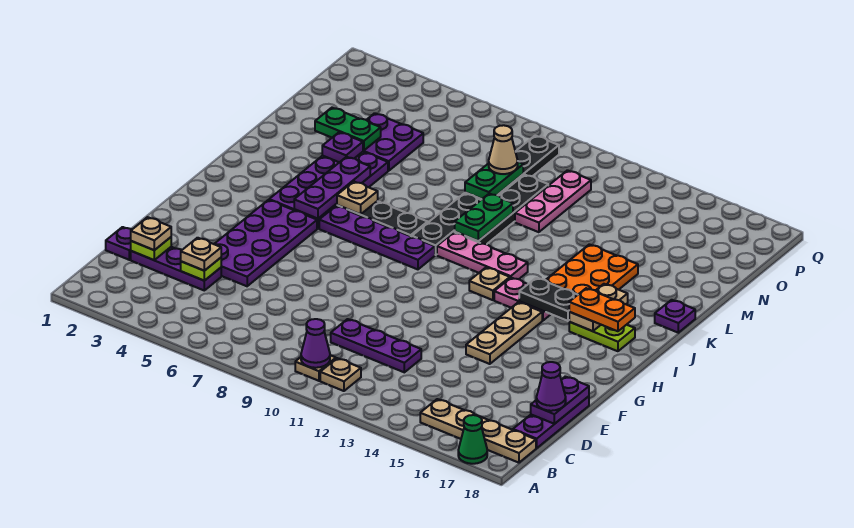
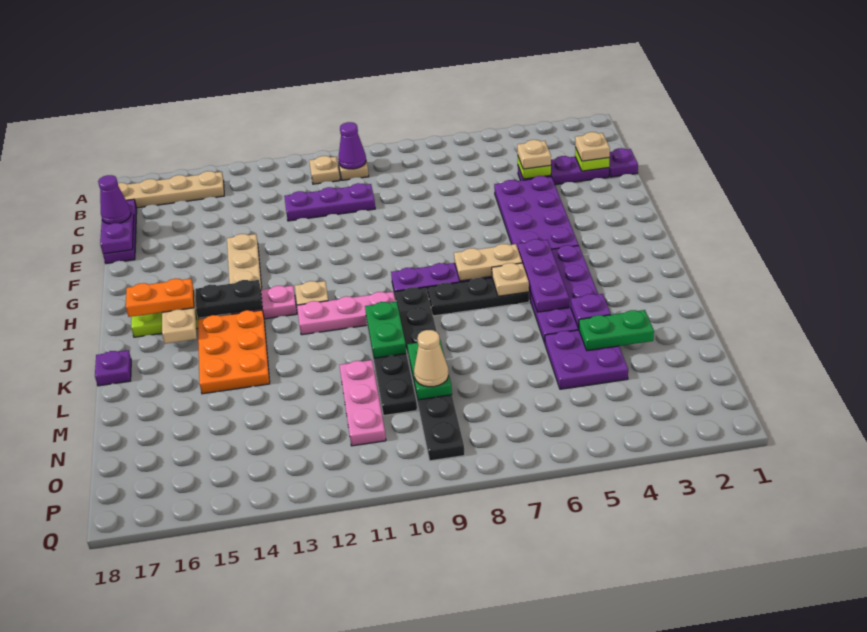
green 1x1 cone [458,415,487,464] -> none
none -> tan 1x2 plate [454,244,522,281]

